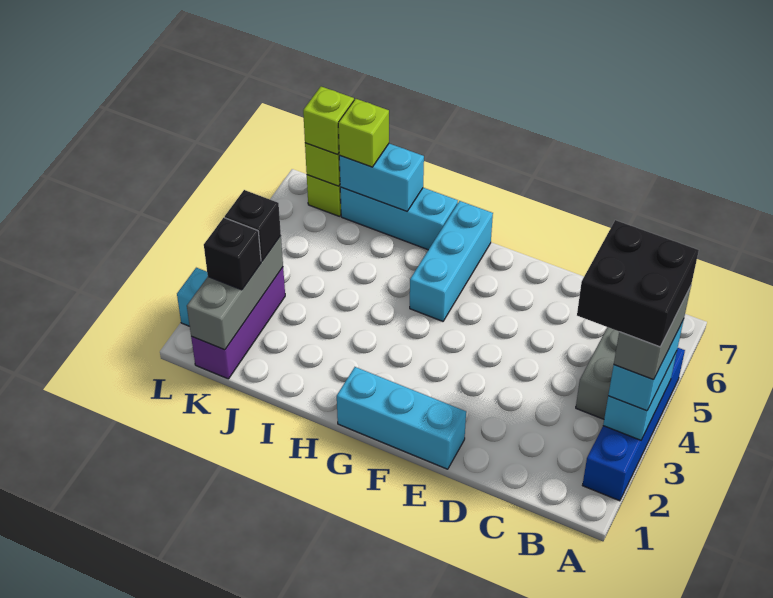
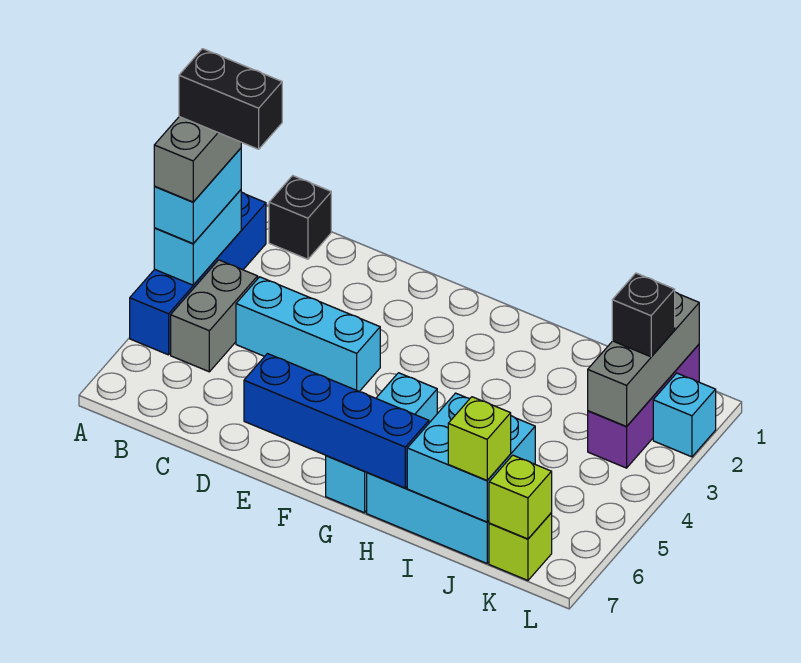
black 2x2 brick [577,220,699,347] -> black 1x2 brick [179,49,282,149]
cyan 1x3 brick [337,367,466,469] -> cyan 1x3 brick moved to [236,277,380,391]
none -> blue 1x4 brick [244,354,429,488]
cyan 1x2 brick [339,144,424,211] -> cyan 2x2 brick [407,393,535,522]
black 1x1 brick [225,190,281,261] -> black 1x1 brick moved to [269,176,331,259]
lime 1x1 brick [303,87,354,155] -> none

